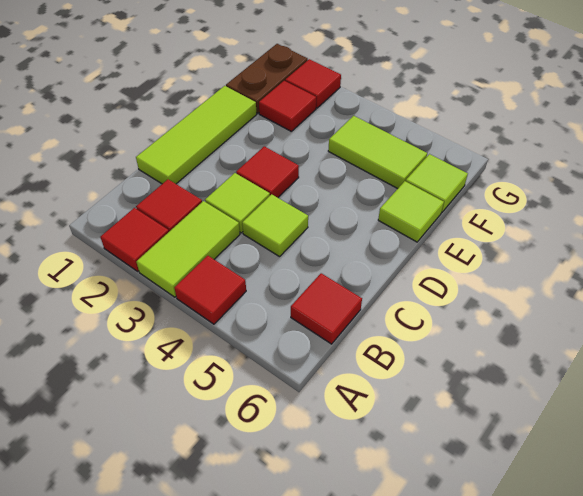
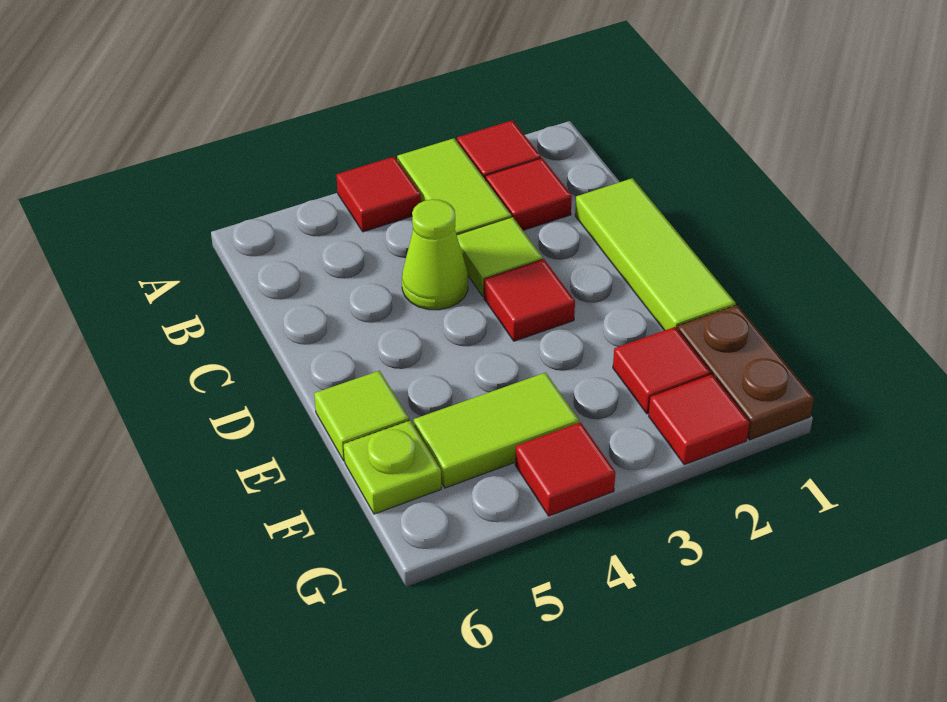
red 1x1 tile [291,273,362,344] -> red 1x1 tile moved to [515,422,616,516]
lime 1x1 tile [242,194,308,257] -> lime 1x1 cone [402,199,468,310]
lime 1x1 tile [406,154,468,212] -> lime 1x1 plate [344,421,441,514]

